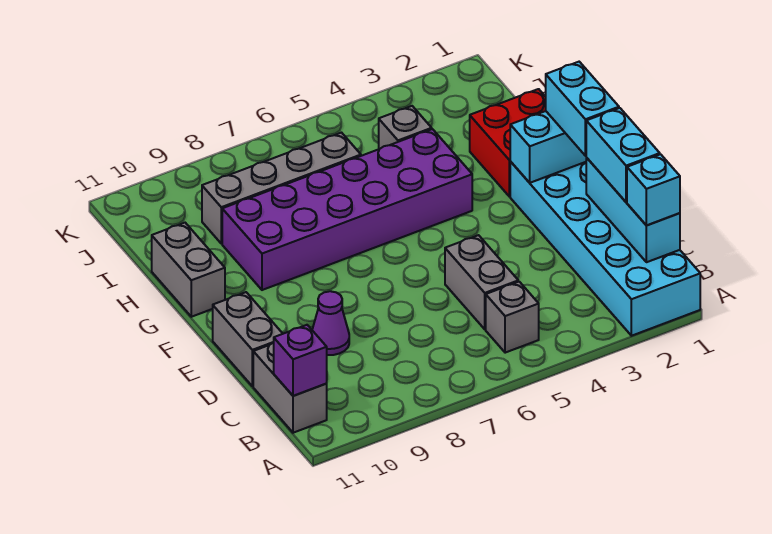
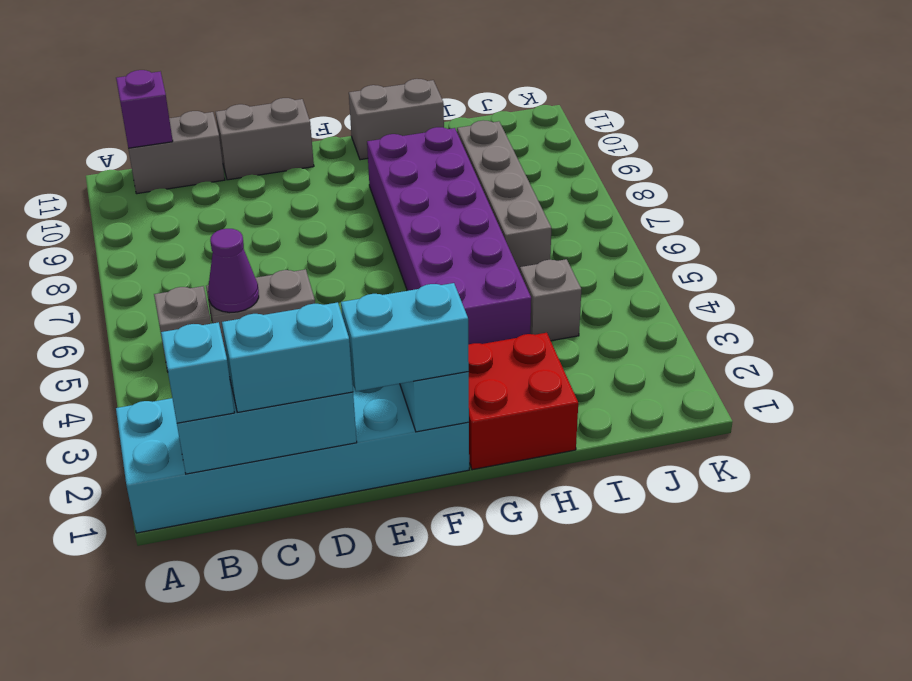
purple 1x1 cone [312,291,349,355] -> purple 1x1 cone moved to [208,229,259,312]

